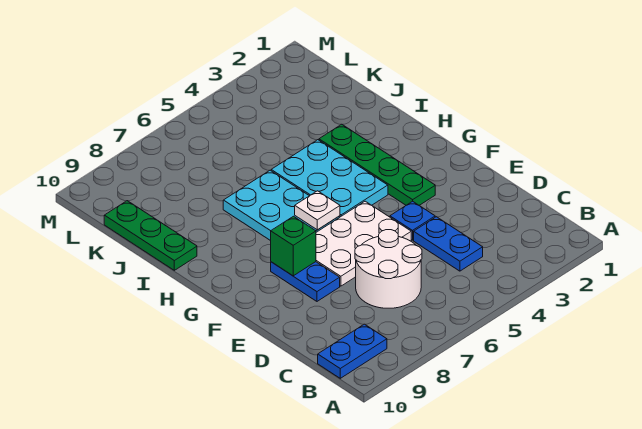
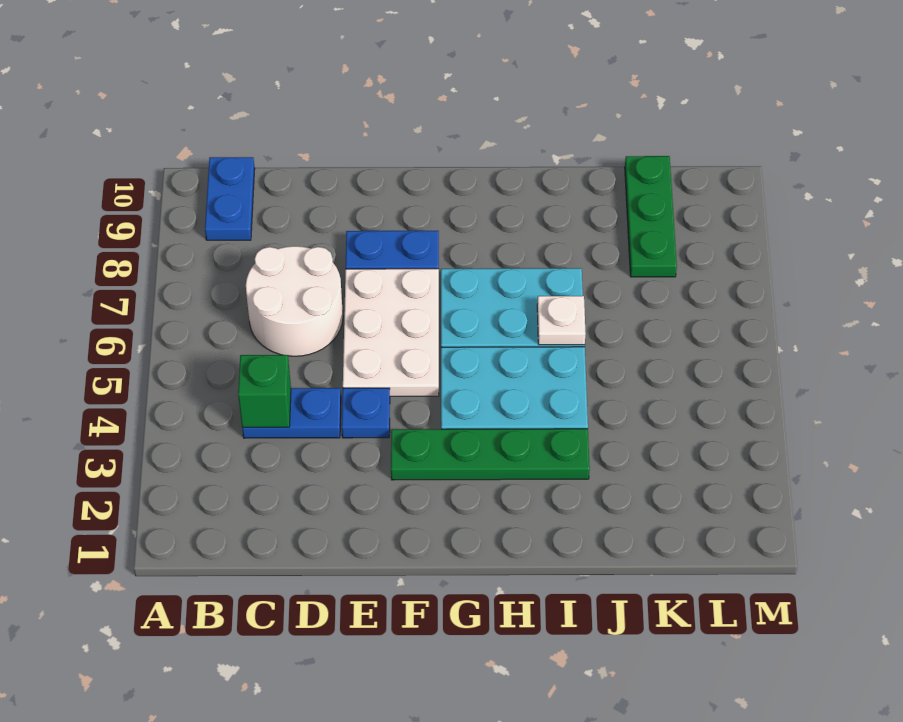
green 1x1 brick [271,216,316,276] -> green 1x1 brick moved to [238,355,291,428]
white 1x1 plate [295,191,340,230] -> white 1x1 plate moved to [537,296,586,345]
green 1x3 plate [104,201,197,270] -> green 1x3 plate turned to [625,156,677,277]

